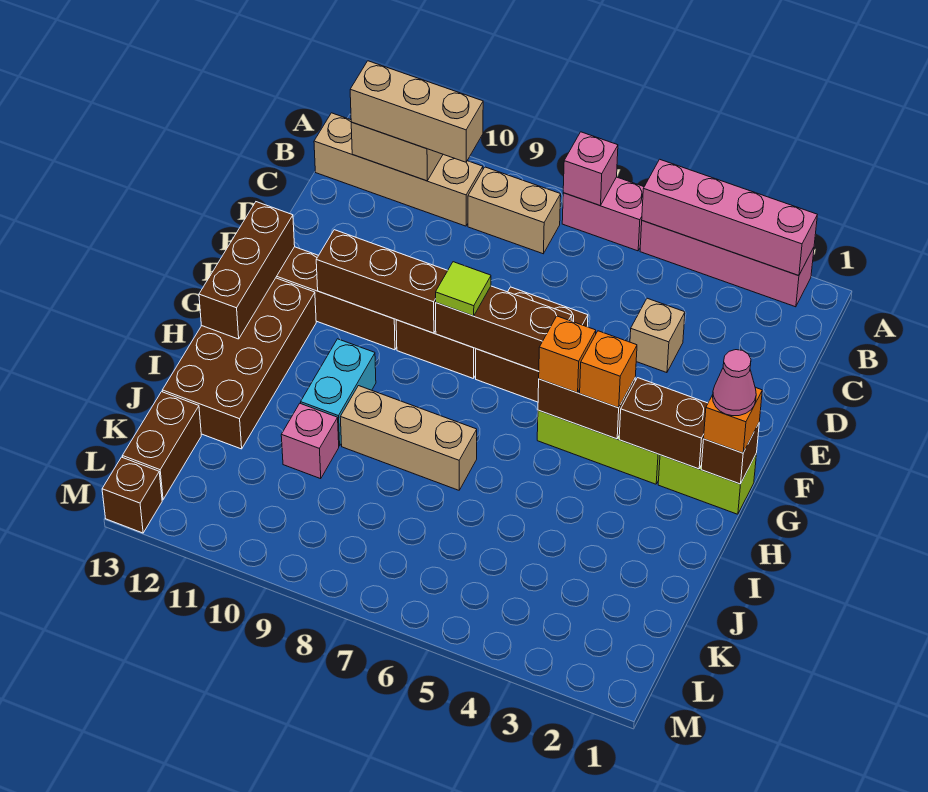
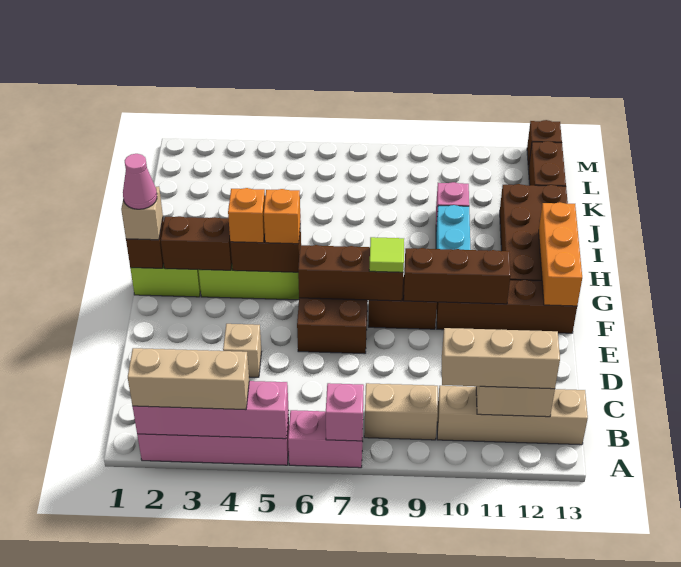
brown 1x3 brick [199,202,295,339] -> orange 1x3 brick [539,202,582,306]
orange 1x1 brick [704,388,762,453] -> tan 1x1 brick [121,187,163,240]
tan 1x3 brick [340,386,477,490] -> tan 1x3 brick moved to [128,348,249,410]

